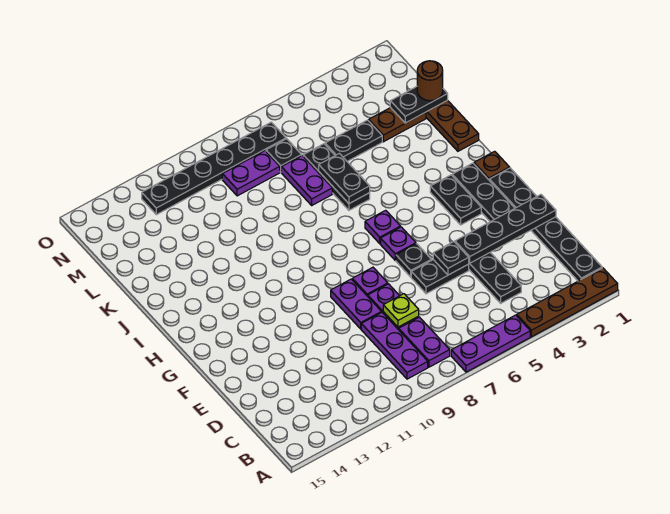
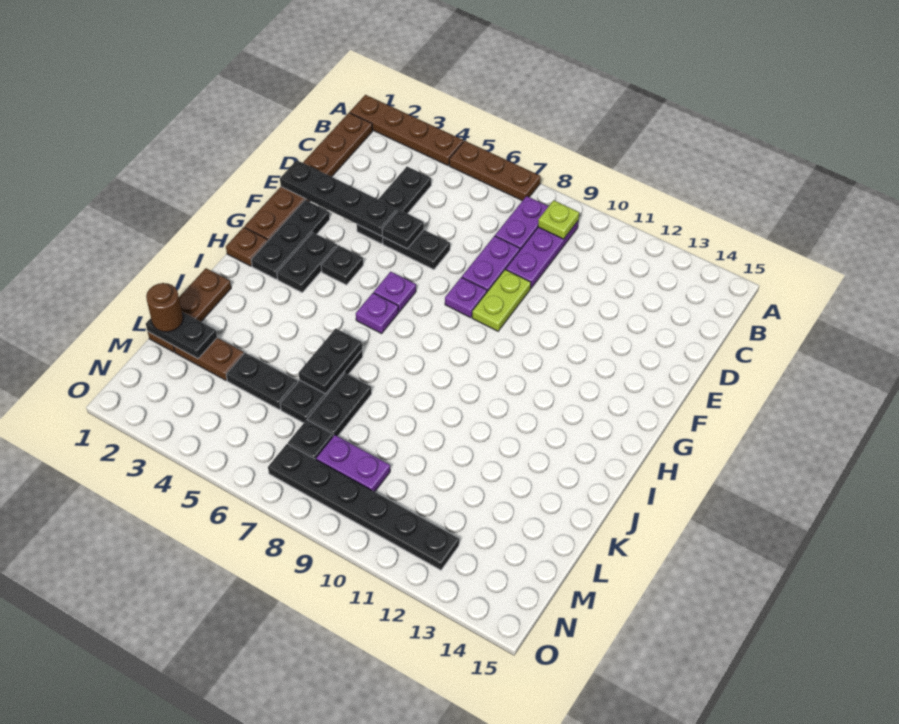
purple 1x3 plate [451,315,530,372] -> brown 1x3 plate [449,141,541,201]
black 1x6 plate [489,168,602,281] -> brown 1x6 plate [244,113,373,240]
lime 1x1 plate [383,294,419,327] -> lime 1x1 plate moved to [538,200,579,239]
purple 1x2 plate [331,279,381,329] -> lime 1x2 plate [472,269,531,331]
black 1x1 plate [396,244,431,277] -> black 1x1 plate moved to [321,245,363,285]
purple 1x2 plate [281,156,332,205] -> black 1x2 plate [308,373,372,436]

